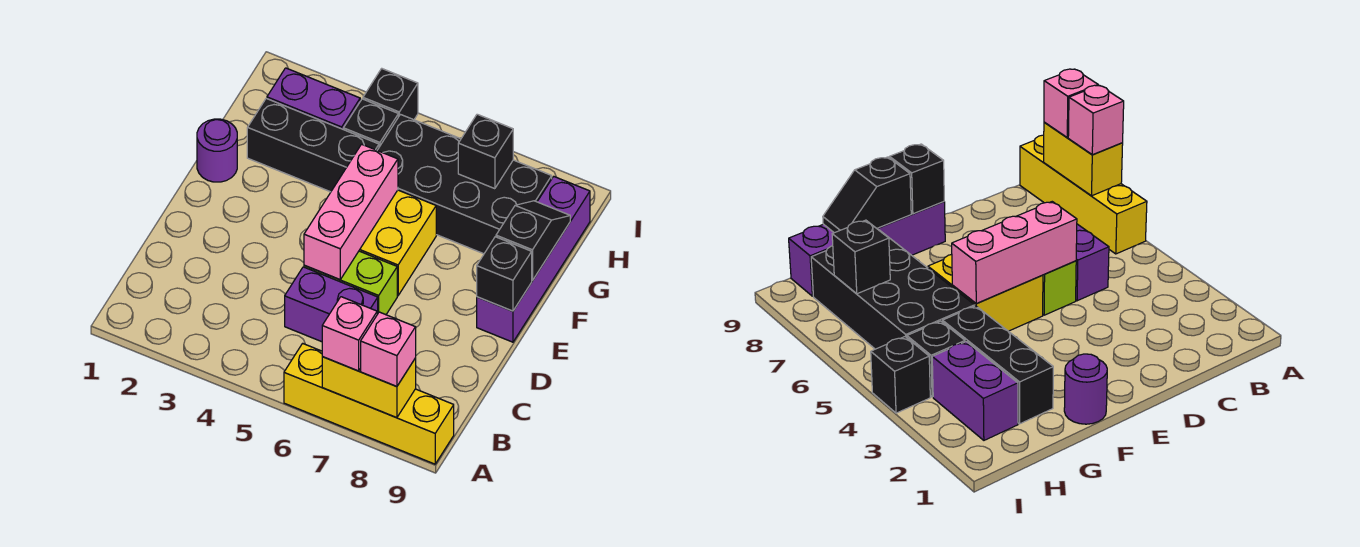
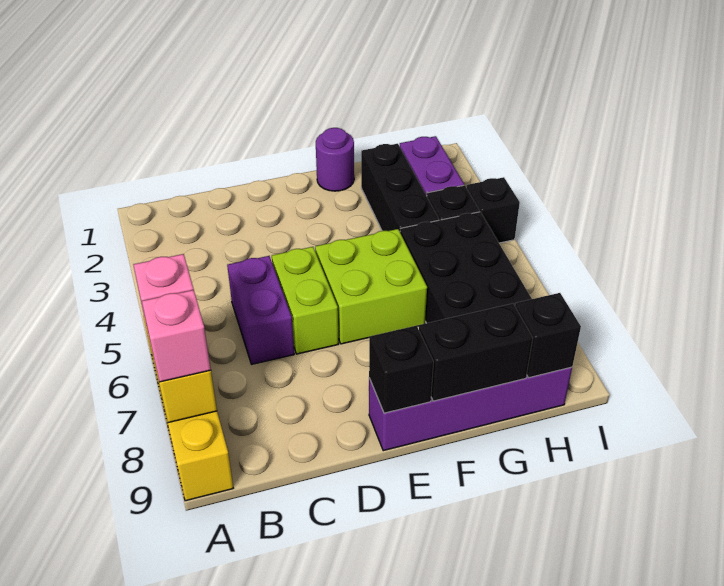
pink 1x3 brick [304,144,398,280] -> none
yellow 2x2 brick [359,190,436,296] -> lime 2x2 brick [315,229,427,344]
black 1x2 slope [496,201,570,281] -> black 1x2 brick [419,304,533,401]
black 1x1 brick [458,114,513,189] -> black 1x1 brick moved to [515,293,581,378]

